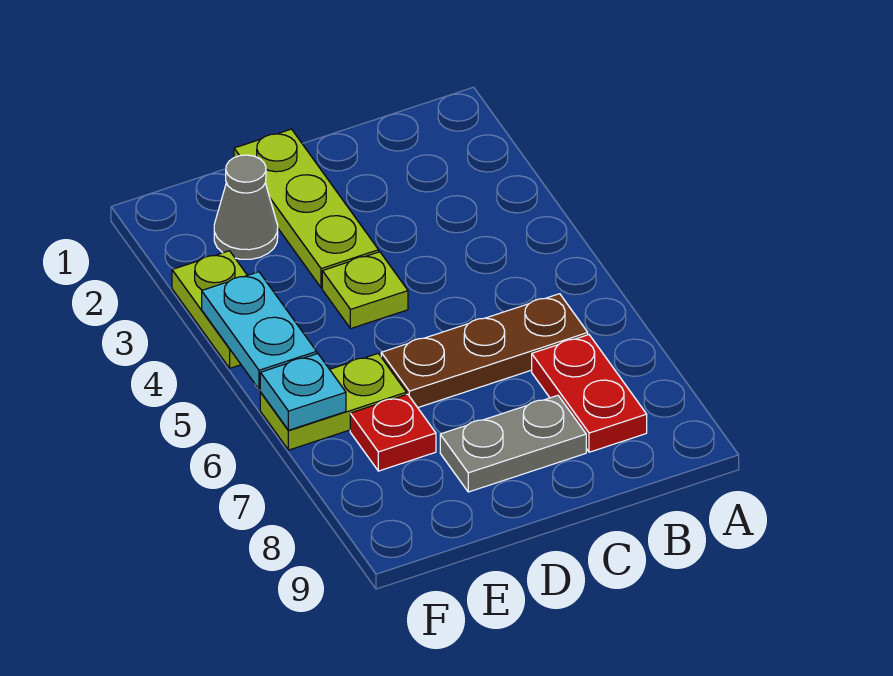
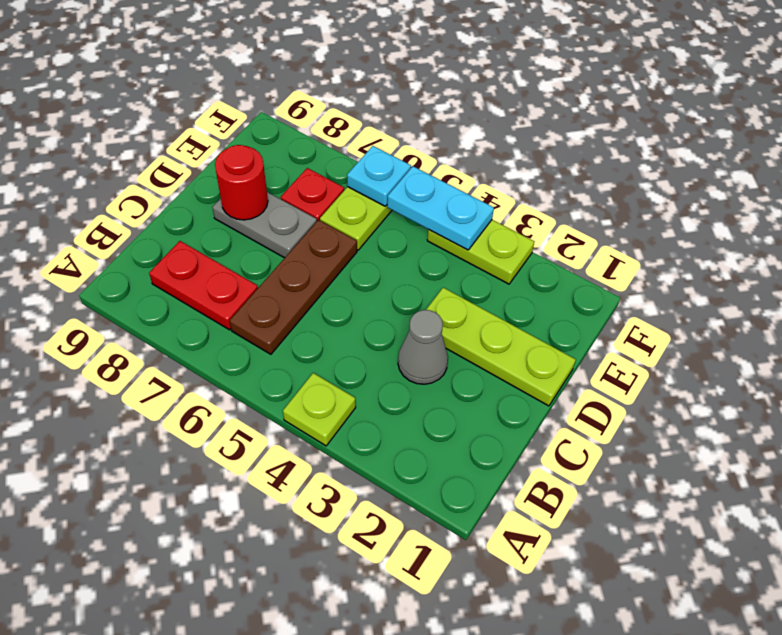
grey 1x2 plate [440,395,586,492] -> grey 1x2 plate turned to [212,192,317,258]
lime 1x1 plate [322,252,408,329] -> lime 1x1 plate moved to [283,373,356,446]
none -> red 1x1 round brick [215,145,268,220]
grey 1x1 cone [214,155,278,259] -> grey 1x1 cone moved to [398,310,448,384]

